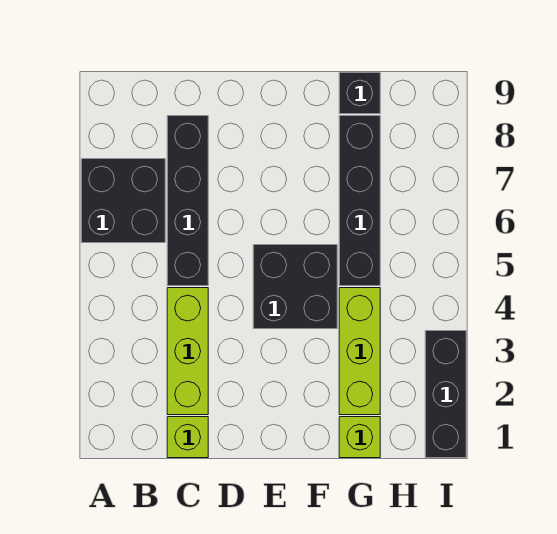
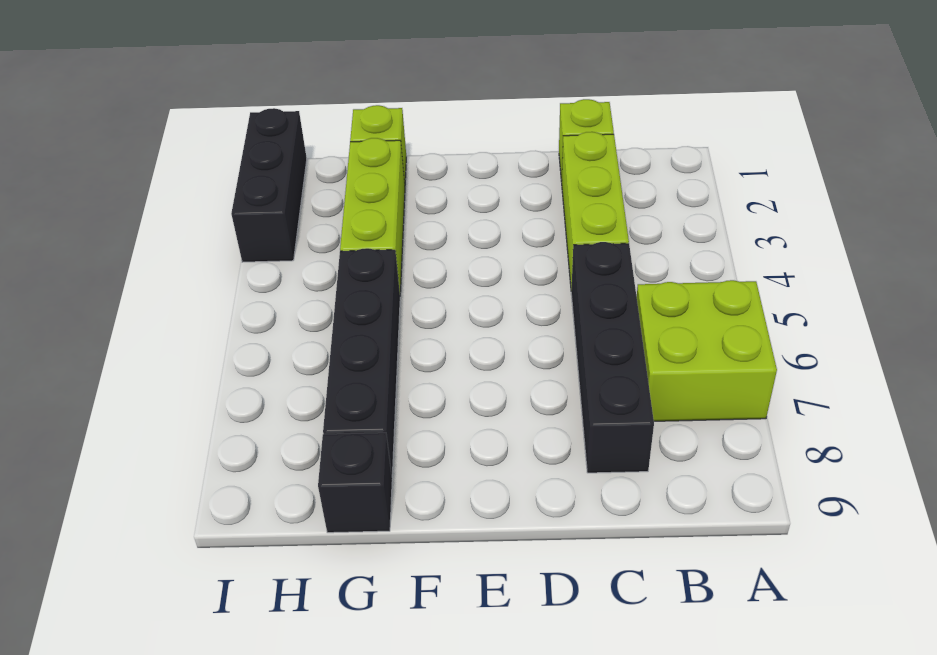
black 2x2 brick [81,159,165,243] -> lime 2x2 brick [637,280,777,421]
black 2x2 brick [253,245,337,329] -> none

